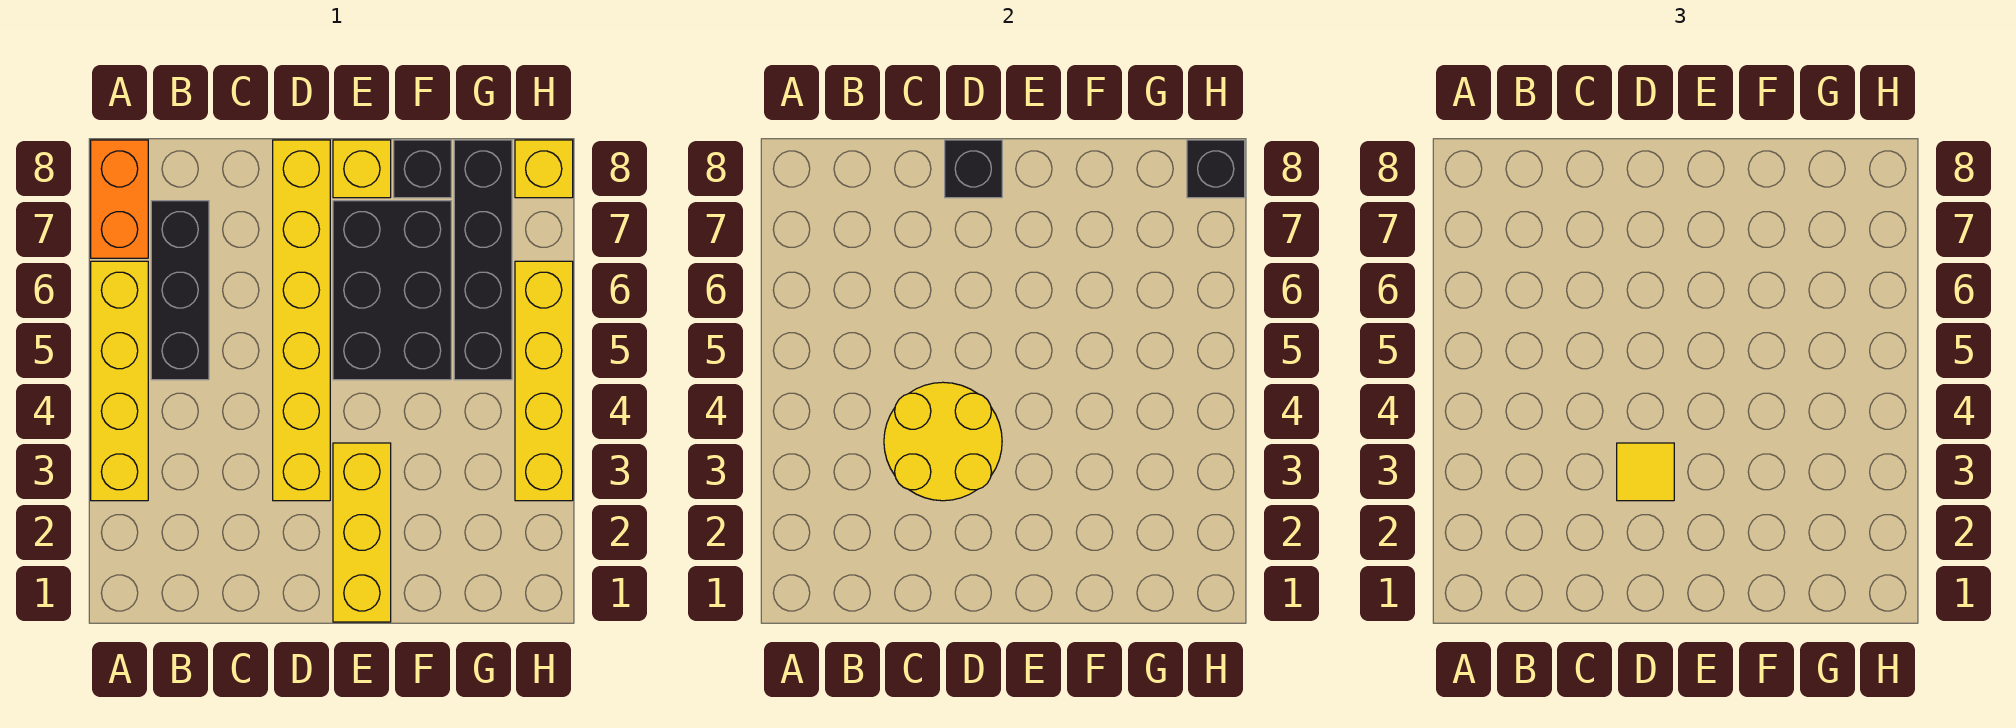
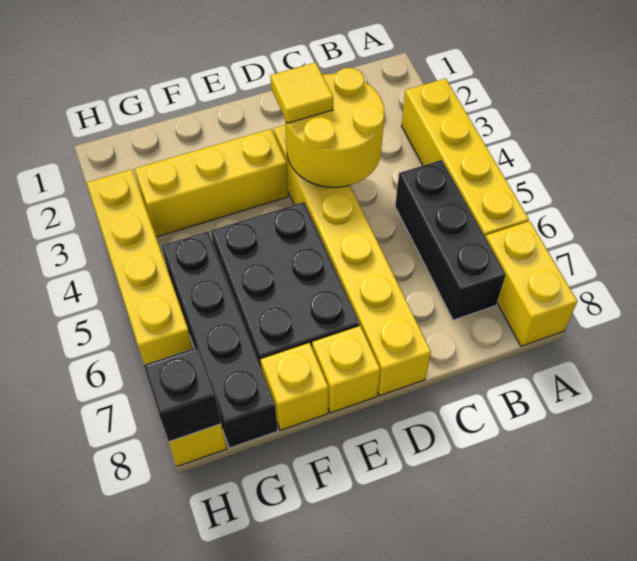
orange 1x2 brick [91,140,148,258] -> yellow 1x2 brick [486,221,577,346]
black 1x1 brick [945,140,1002,198] -> none
yellow 1x3 brick [333,443,391,622] -> yellow 1x3 brick turned to [135,129,288,237]
black 1x1 brick [394,140,451,198] -> yellow 1x1 brick [261,343,328,430]

